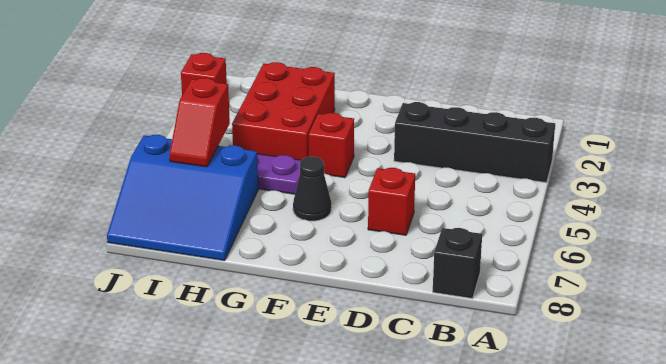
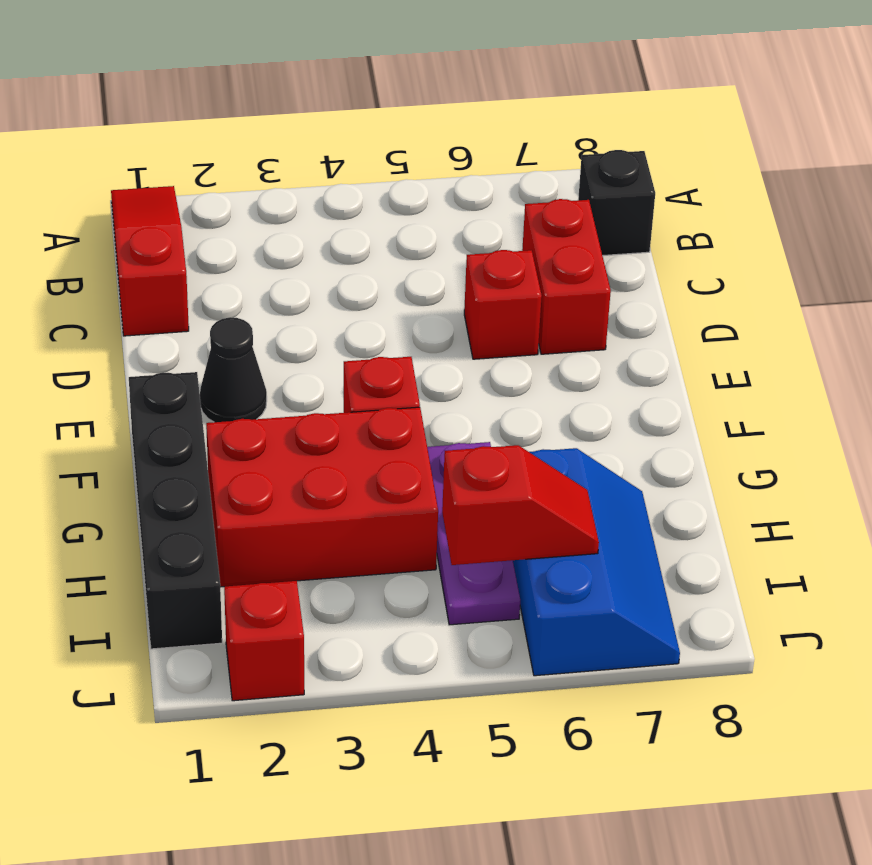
none -> red 1x3 slope [111,186,189,336]
black 1x4 brick [394,102,555,183] -> black 1x4 brick moved to [129,372,222,649]
none -> red 1x2 brick [522,199,611,354]
black 1x1 cone [293,157,331,221] -> black 1x1 cone moved to [200,317,267,422]
blue 3x3 slope [107,135,258,261] -> blue 2x3 slope [513,448,680,676]

